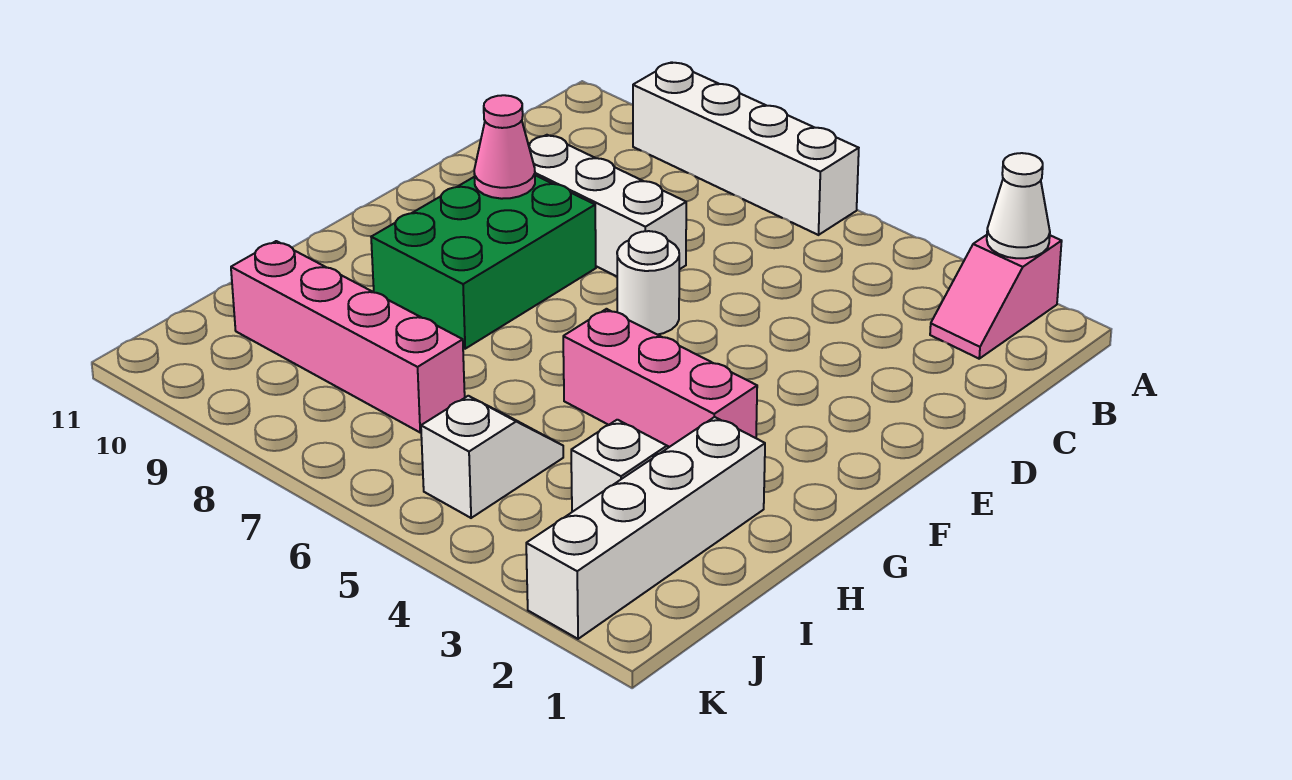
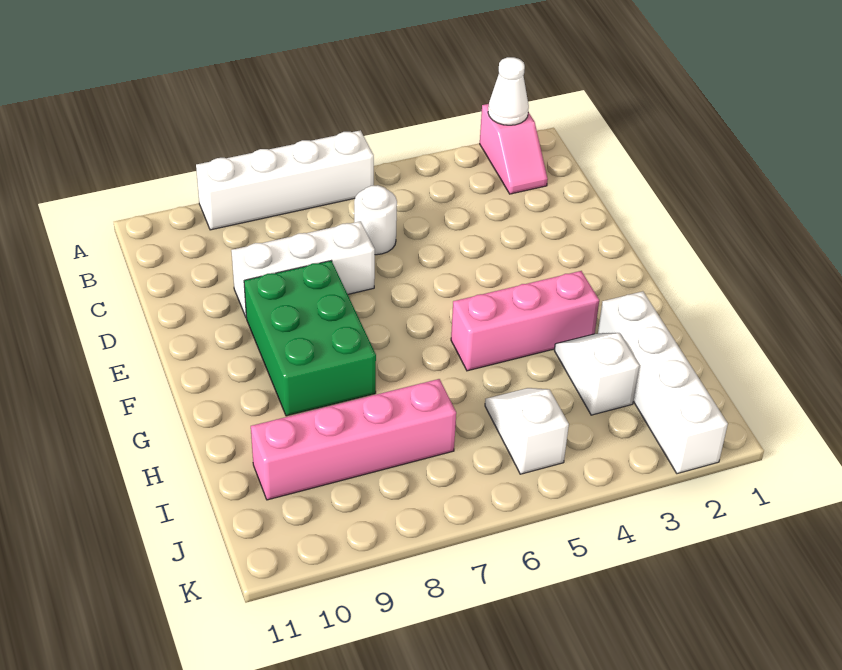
white 1x1 round brick [617,231,679,335] -> white 1x1 round brick moved to [354,185,397,255]
pink 1x1 cone [474,95,535,199] -> none

